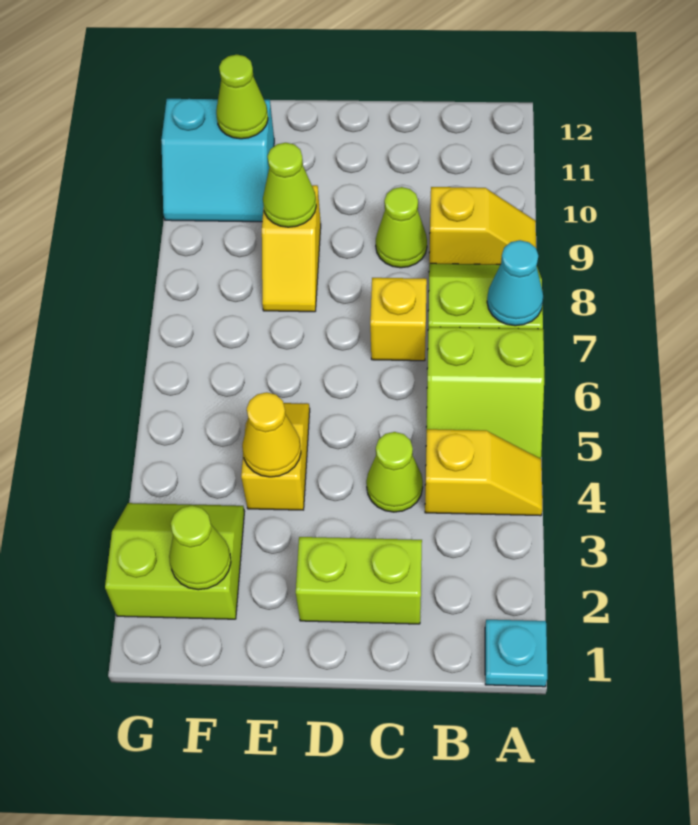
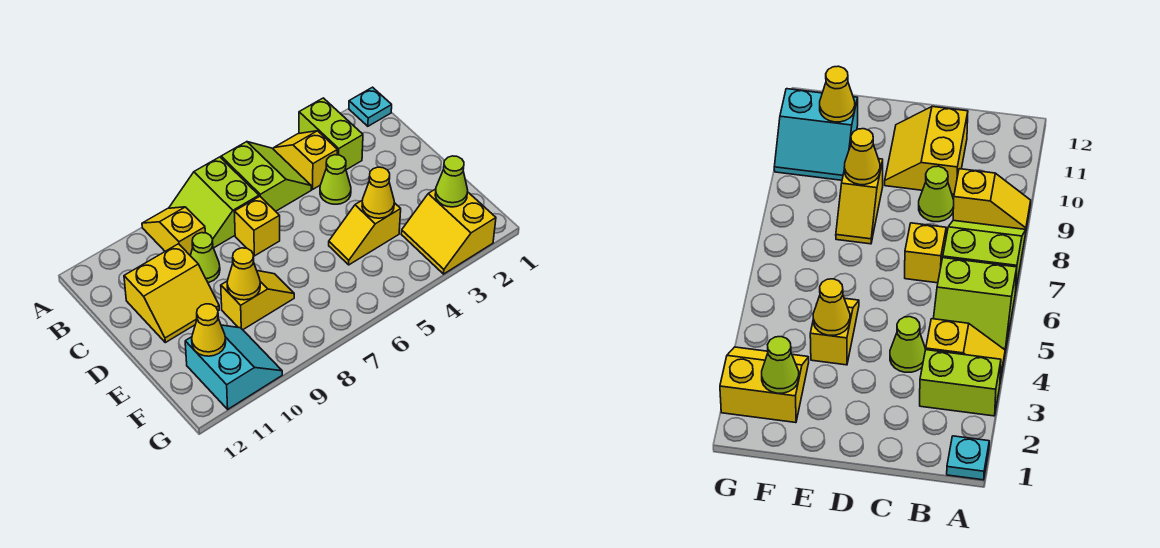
cyan 1x1 cone [487,240,543,326] -> none
lime 1x2 brick [296,537,422,624] -> lime 1x2 brick moved to [299,98,363,170]
none -> yellow 2x2 slope [124,244,219,343]
lime 1x1 cone [263,143,316,227] -> yellow 1x1 cone [227,248,260,300]
lime 2x2 slope [105,503,244,619] -> yellow 2x2 slope [401,189,496,274]
lime 1x1 cone [216,55,268,139] -> yellow 1x1 cone [192,304,226,356]

